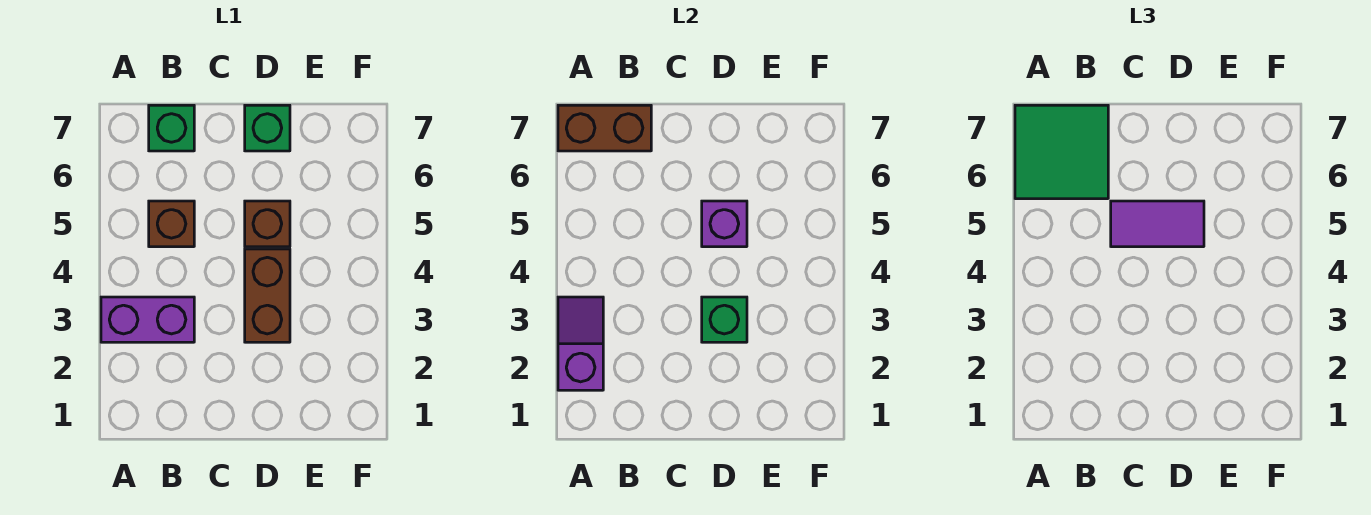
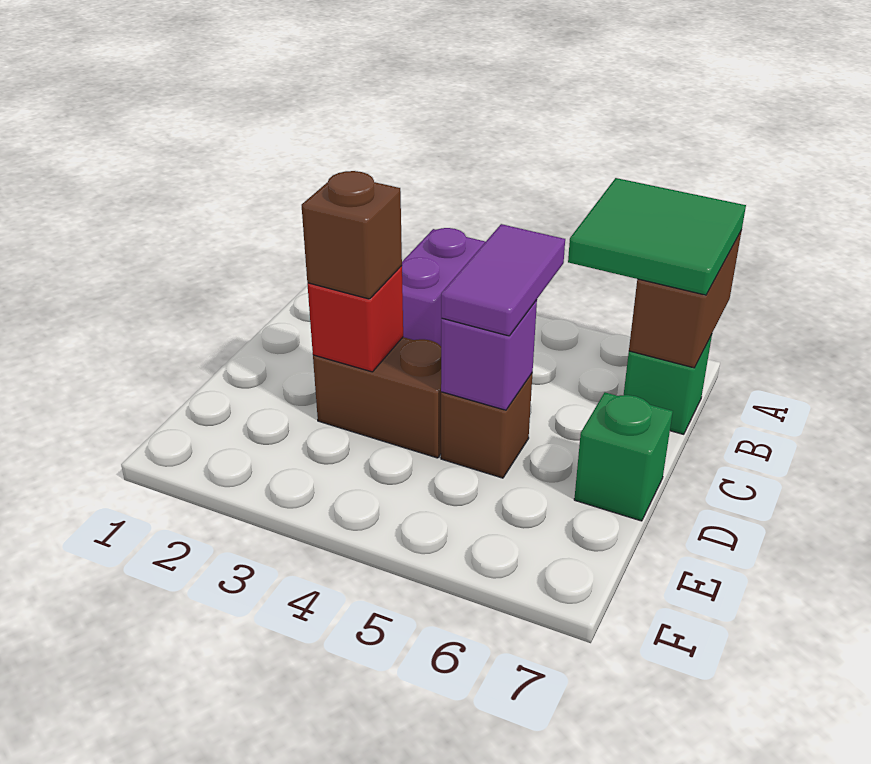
purple 1x2 slope [558,297,603,390] -> none
brown 1x1 brick [149,201,194,247] -> brown 1x1 brick moved to [302,171,402,299]
green 1x1 brick [702,297,747,342] -> red 1x1 brick [307,266,403,372]

